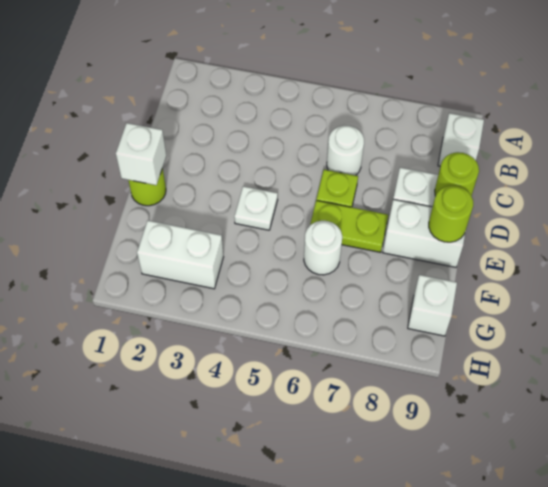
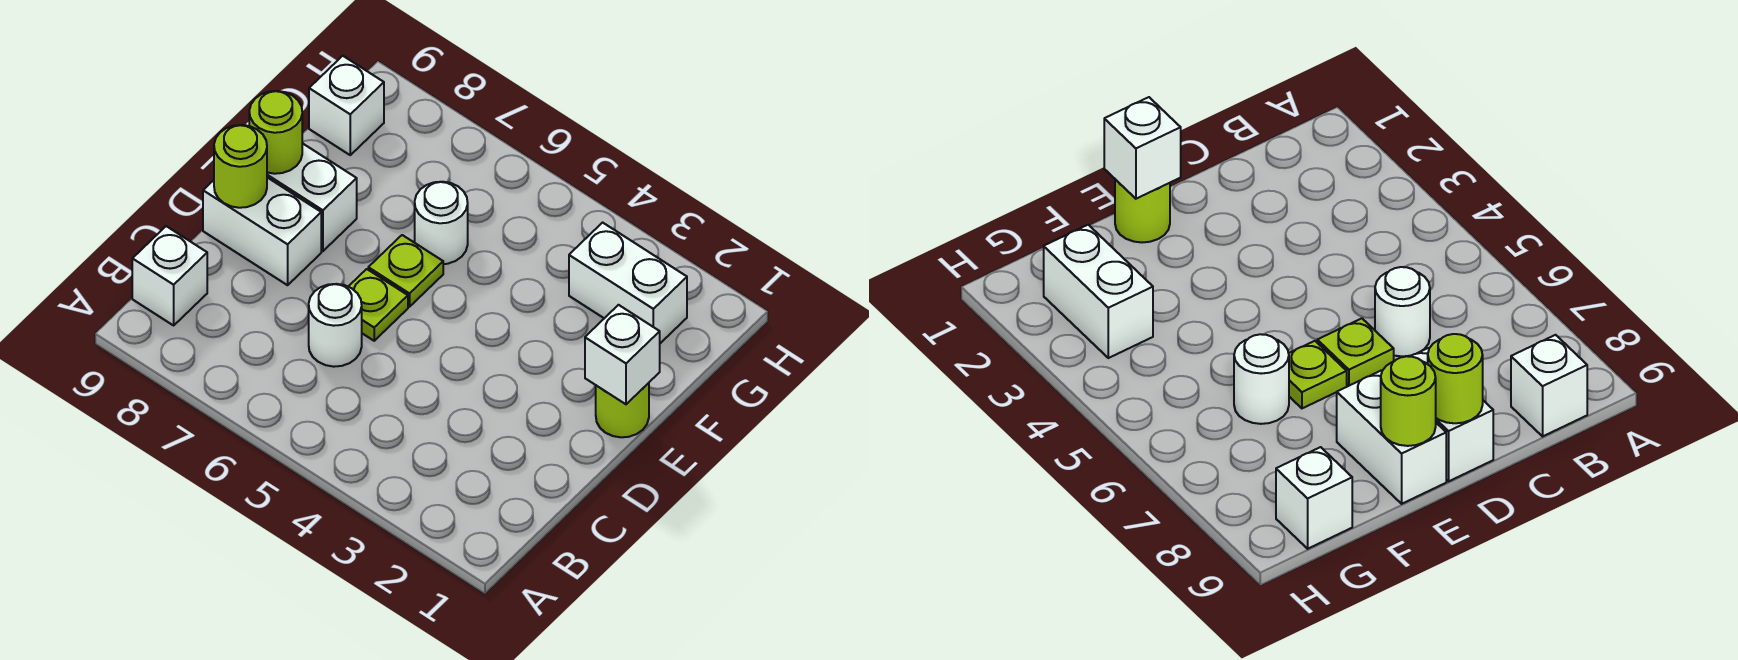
white 1x1 plate [234,186,278,230] -> none
lime 1x2 plate [310,201,388,252] -> lime 1x1 plate [368,235,443,307]

